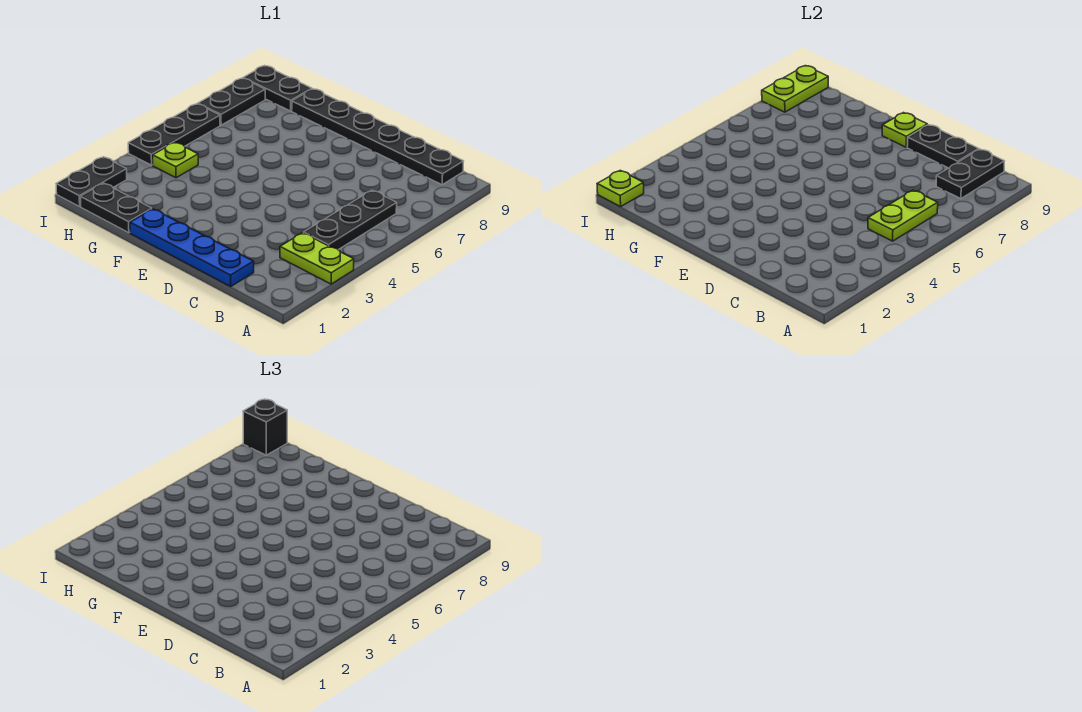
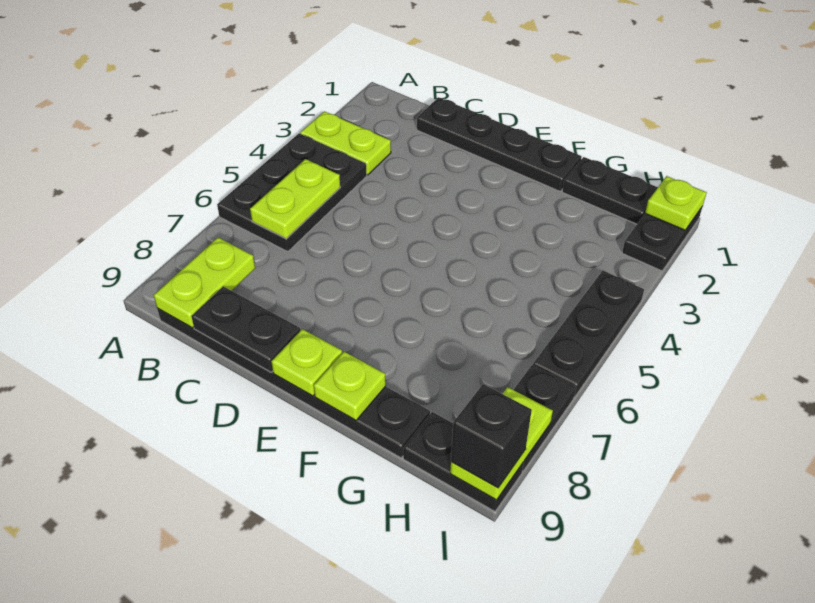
black 1x3 plate [304,190,397,250] -> black 2x3 plate [217,134,367,252]
black 1x2 plate [936,149,1004,199] -> lime 1x2 plate [154,238,255,328]
blue 1x4 plate [130,209,254,286] -> black 1x4 plate [417,97,582,191]
lime 1x1 plate [153,142,198,178] -> lime 1x1 plate moved to [314,352,386,420]

